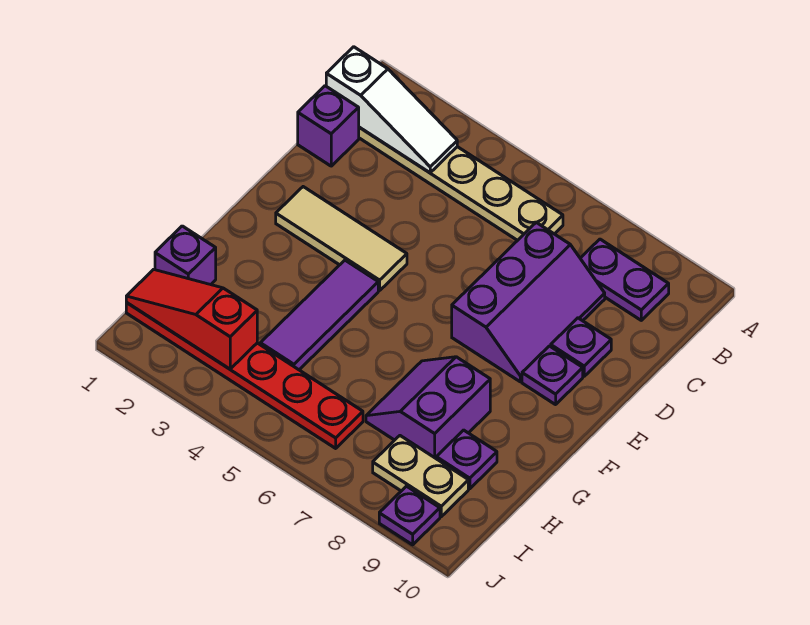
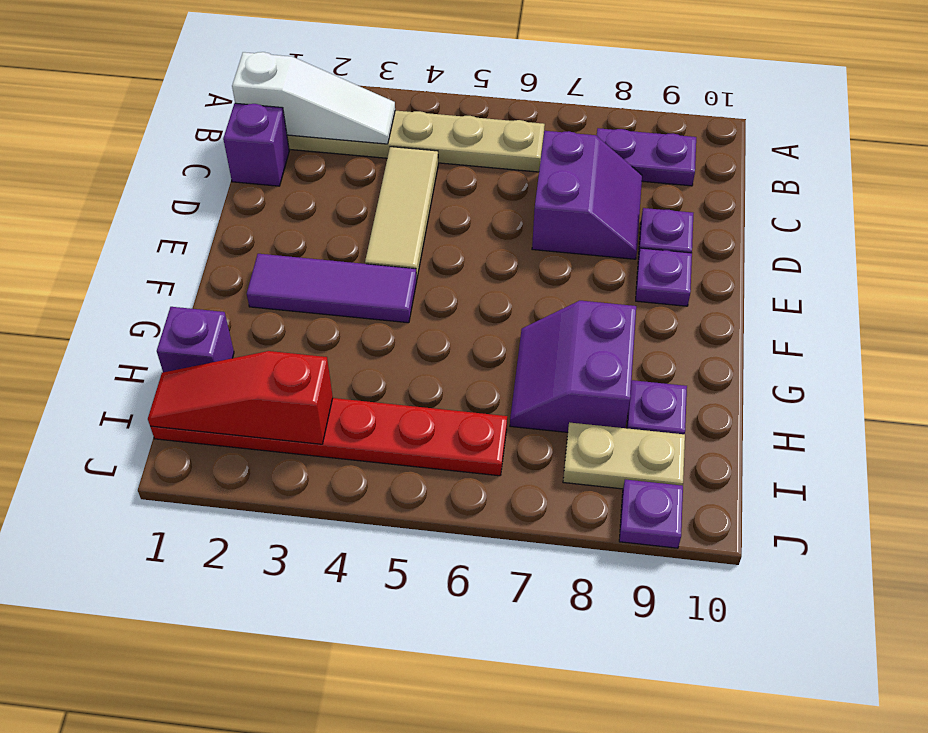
purple 2x3 slope [452,223,605,382] -> purple 2x2 slope [532,131,642,259]
tan 1x3 tile [276,187,407,291] -> tan 1x3 tile turned to [365,147,438,280]
purple 1x3 tile [260,260,378,370] -> purple 1x3 tile turned to [247,254,417,323]

